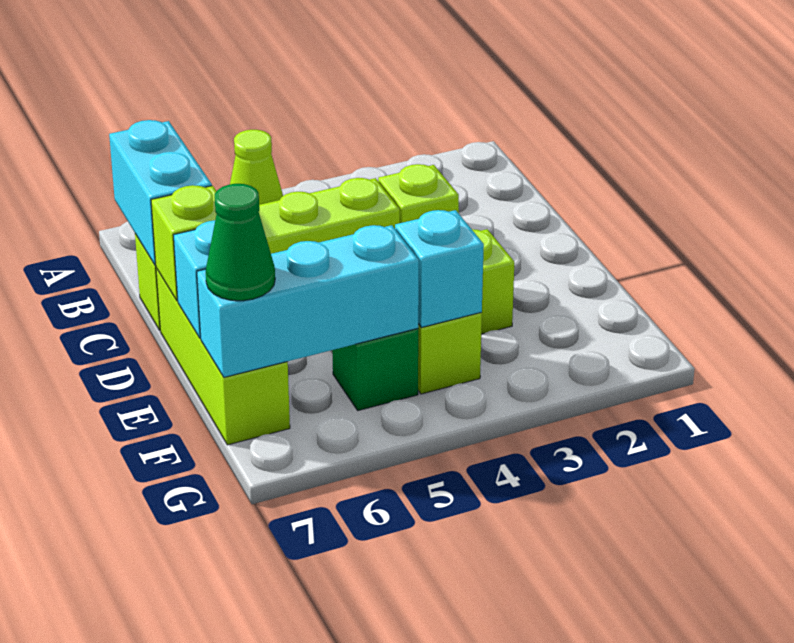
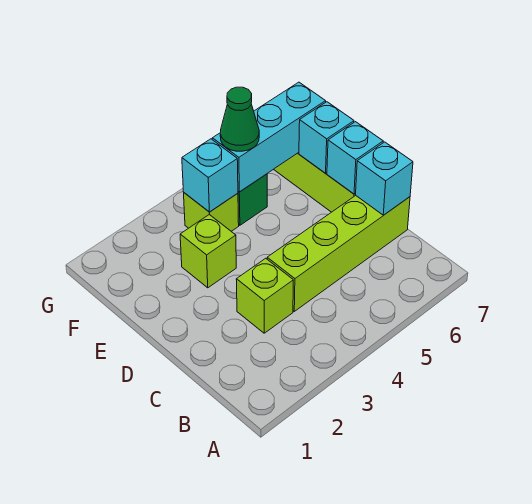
lime 1x1 cone [230,130,283,205] -> none
cyan 1x2 brick [109,120,212,265] -> cyan 1x1 brick [355,142,413,215]
lime 1x1 brick [151,185,217,301] -> cyan 1x1 brick [327,122,383,194]
green 1x1 cone [206,184,275,301] -> green 1x1 cone moved to [220,87,259,151]

